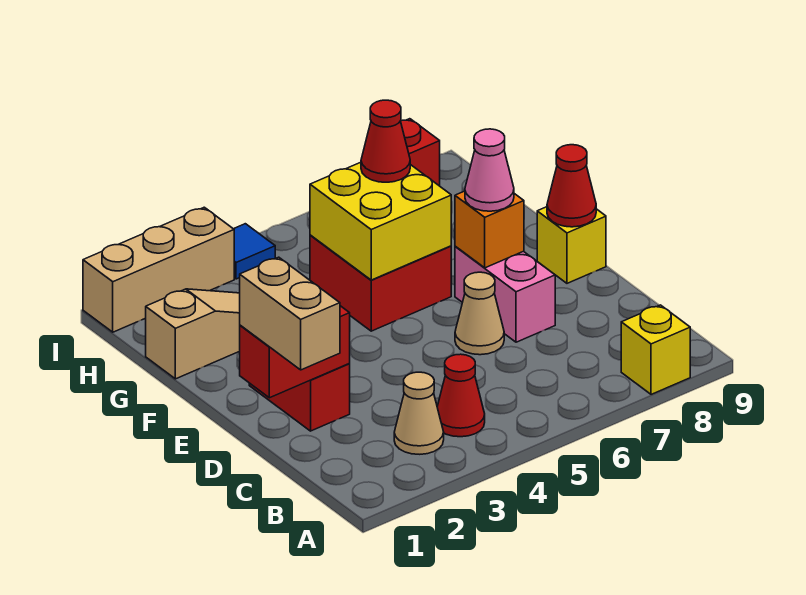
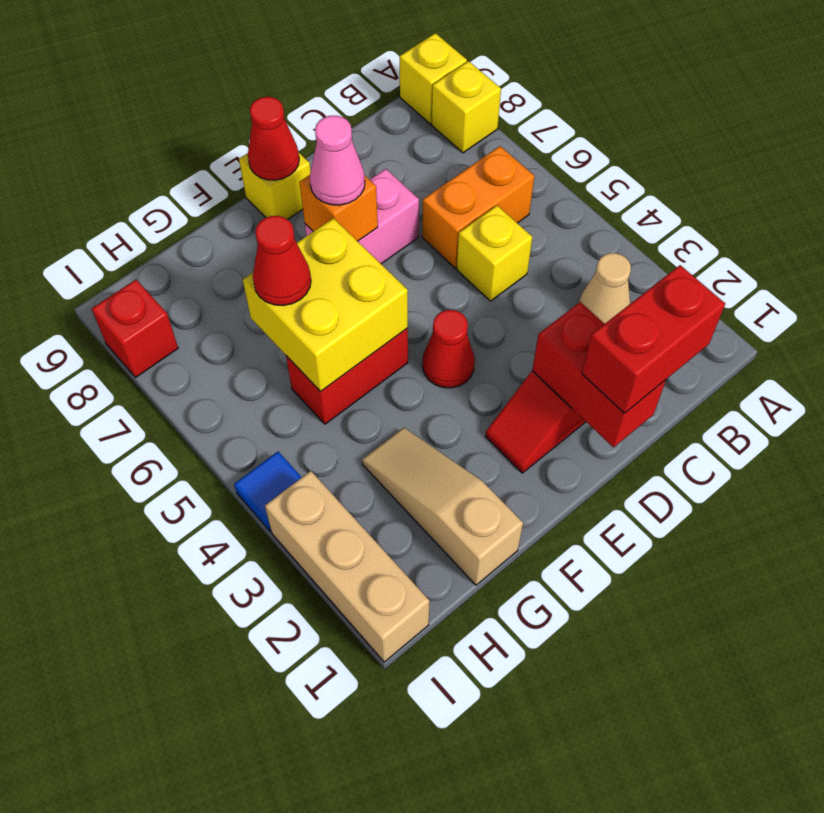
none -> yellow 1x1 brick [399,33,467,124]
red 1x1 cone [437,354,485,437] -> red 1x1 cone moved to [422,310,475,388]
none -> orange 1x2 brick [422,146,534,268]
tan 1x2 brick [240,257,340,370] -> red 1x2 brick [582,265,725,413]
none -> yellow 1x1 brick [457,206,532,301]
tan 1x1 cone [455,272,504,355] -> none
red 2x2 brick [310,235,451,331] -> red 1x2 brick [286,328,408,424]

